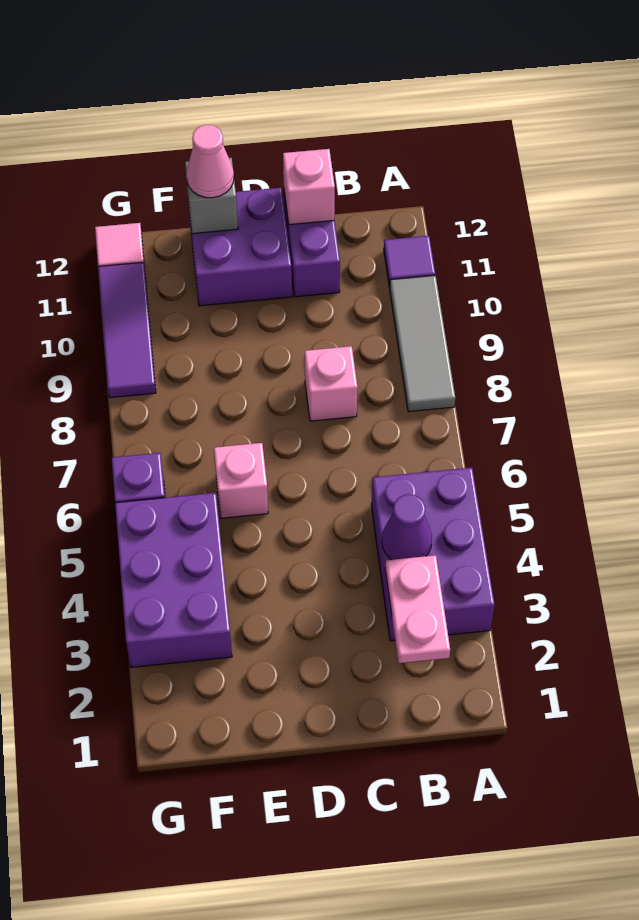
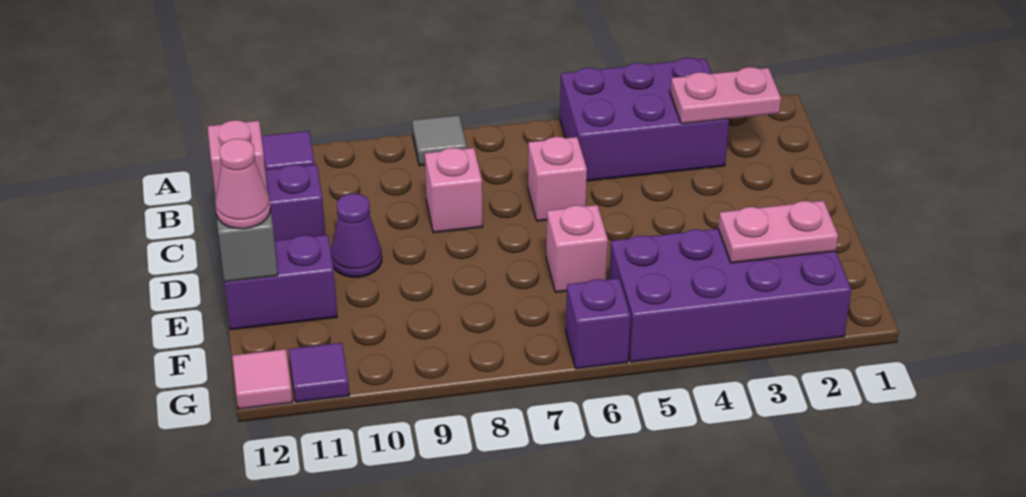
grey 1x3 tile [390,275,455,412] -> grey 1x1 tile [412,115,467,166]
purple 1x1 cone [382,494,432,560] -> purple 1x1 cone moved to [331,194,382,277]
none -> pink 1x1 brick [528,137,587,221]
purple 2x2 brick [189,188,292,306] -> purple 1x2 brick [224,235,337,330]
none -> pink 1x2 plate [718,201,838,263]
purple 2x3 brick [115,493,232,667] -> purple 2x4 brick [609,229,851,362]
purple 1x3 tile [98,262,156,398] -> purple 1x1 tile [289,343,349,402]

